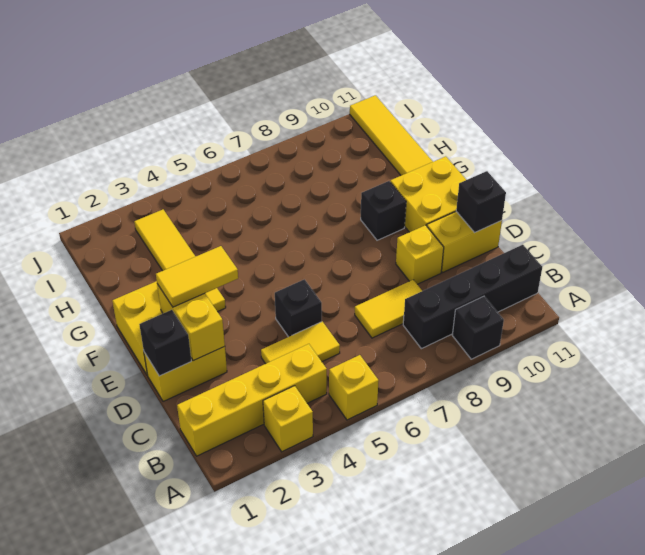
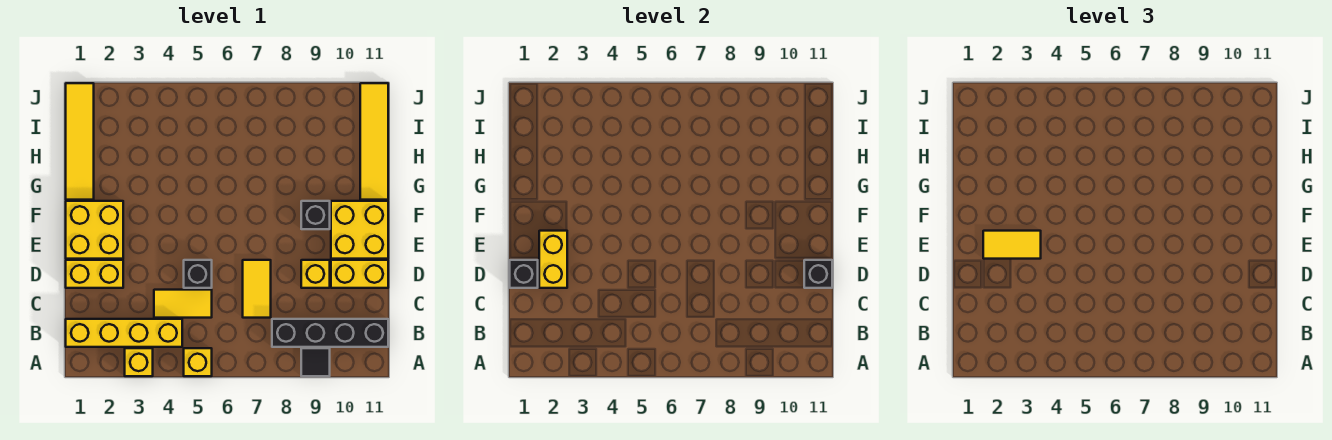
black 1x1 brick [452,296,504,359] -> black 1x1 tile [301,348,330,376]
yellow 1x2 tile [355,280,422,338] -> yellow 1x2 tile turned to [243,260,271,318]
yellow 1x4 tile [134,210,226,312] -> yellow 1x4 tile moved to [66,83,94,200]

